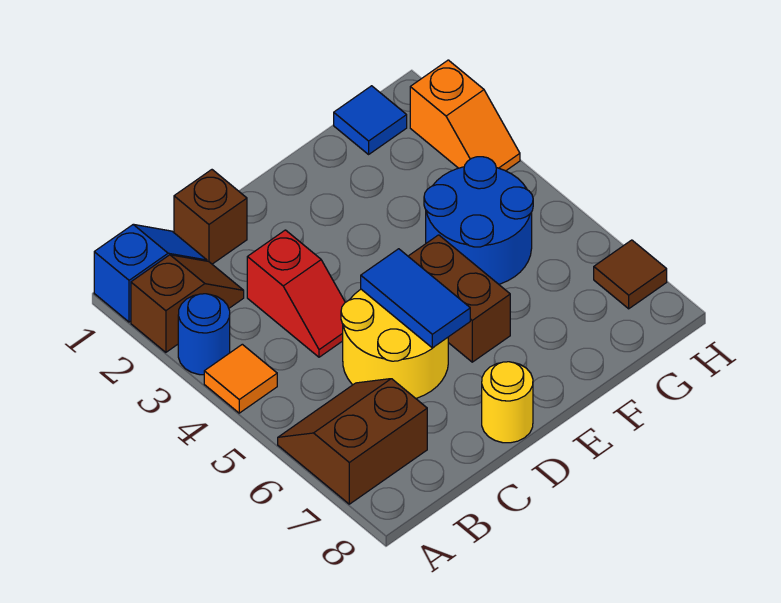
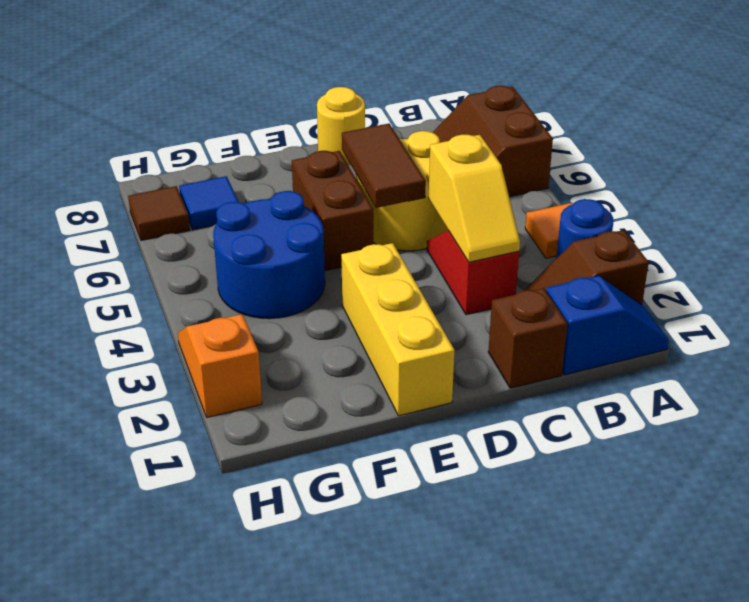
blue 1x2 slope [94,224,207,322] -> blue 1x2 slope turned to [546,275,669,375]
brown 2x2 slope [278,379,427,504] -> brown 2x2 slope turned to [433,86,553,197]
none -> yellow 1x2 slope [429,135,520,262]
blue 1x2 tile [361,249,470,348] -> brown 1x2 tile [342,124,426,208]
none -> yellow 1x3 brick [341,243,455,416]
blue 1x1 tile [334,86,407,154] -> blue 1x1 tile moved to [179,176,239,230]

